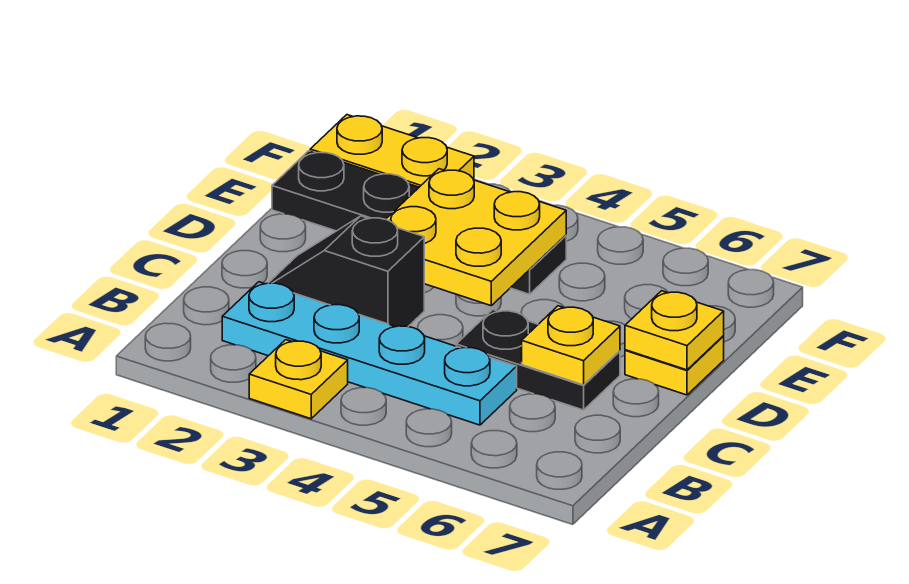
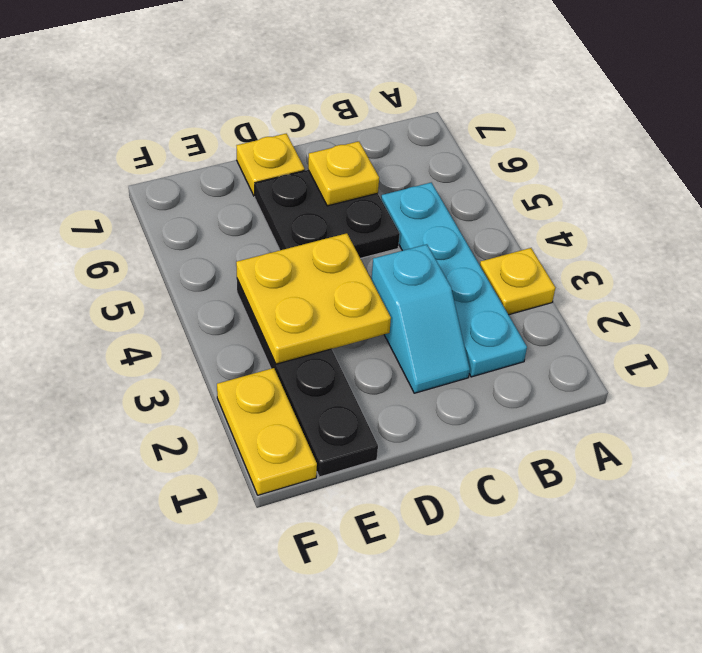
black 1x2 slope [269,216,424,327] -> cyan 1x2 slope [371,244,470,393]
black 1x2 plate [456,310,620,410] -> black 2x2 plate [255,170,400,258]
yellow 1x1 plate [625,291,724,370] -> none

